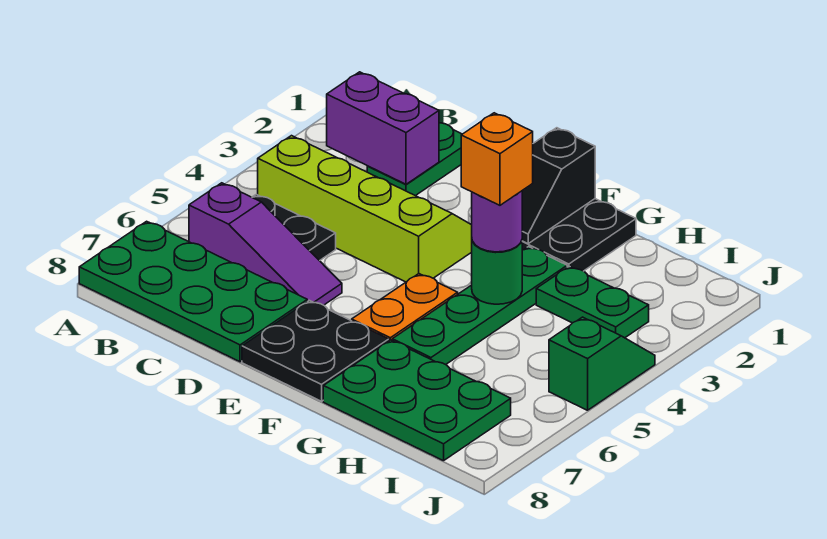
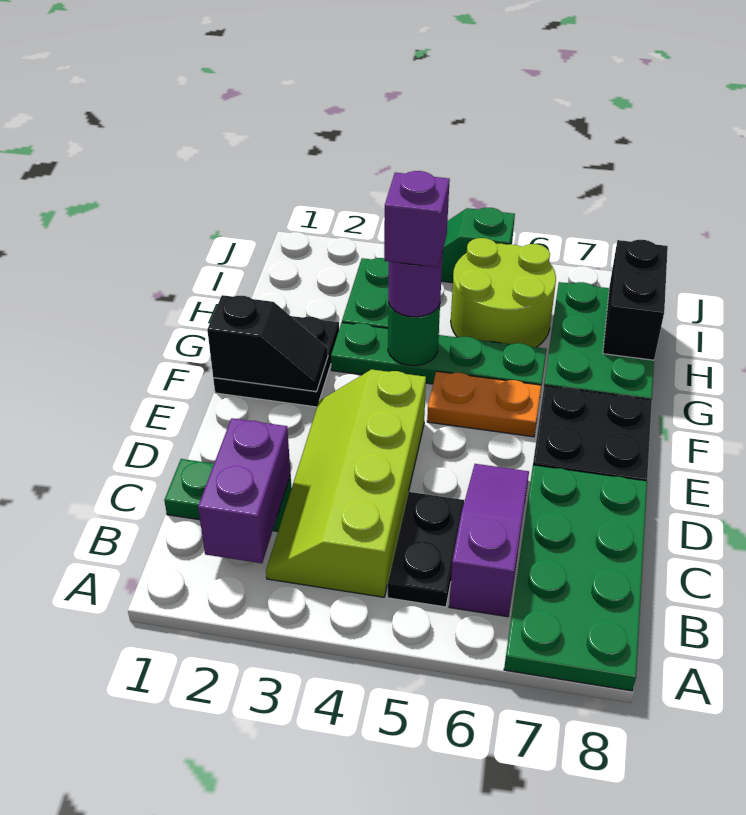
orange 1x1 brick [461,113,533,205] -> purple 1x1 brick [384,171,450,268]
none -> lime 2x2 round brick [451,238,556,347]
none -> black 1x2 brick [603,240,668,360]

